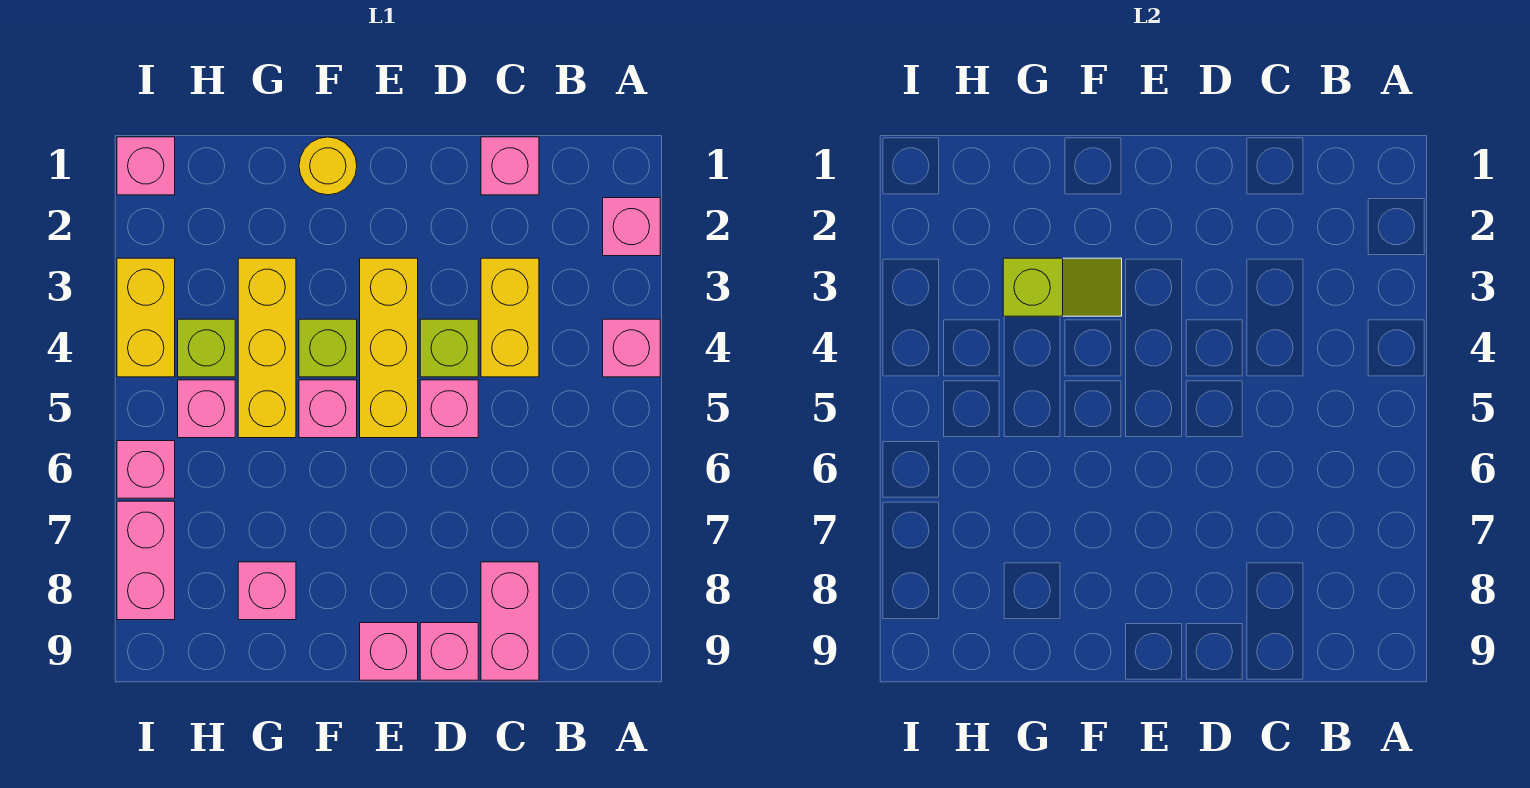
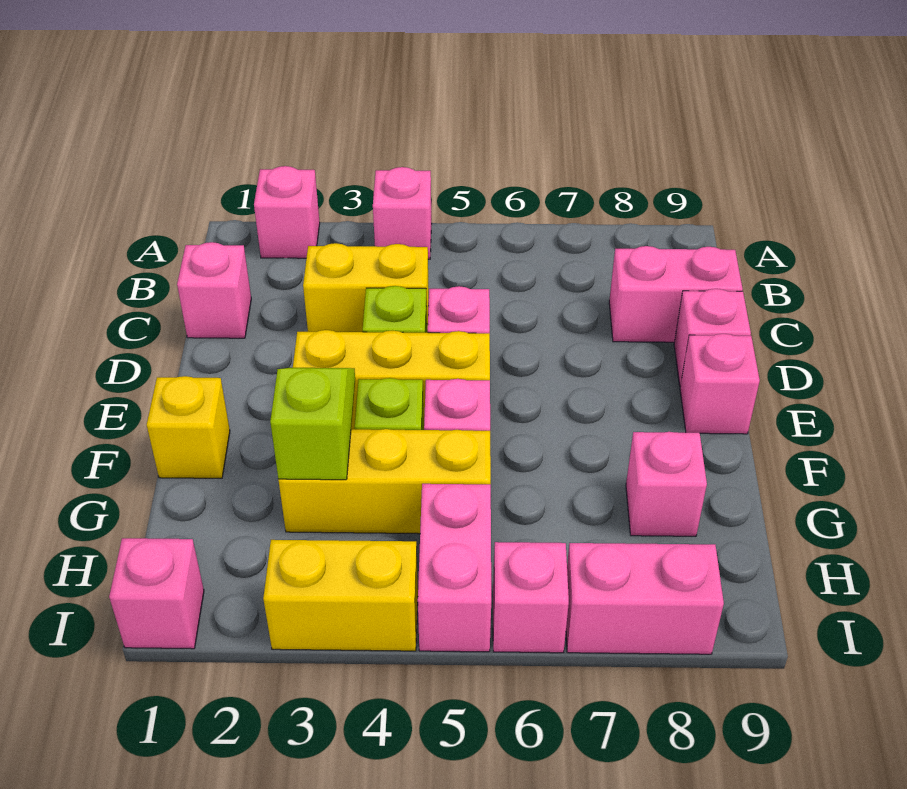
yellow 1x1 round brick [299,137,357,195] -> yellow 1x1 brick [147,376,230,478]
lime 1x1 brick [178,319,235,377] -> none
pink 1x1 brick [178,380,235,438] -> pink 1x2 brick [418,484,491,652]

